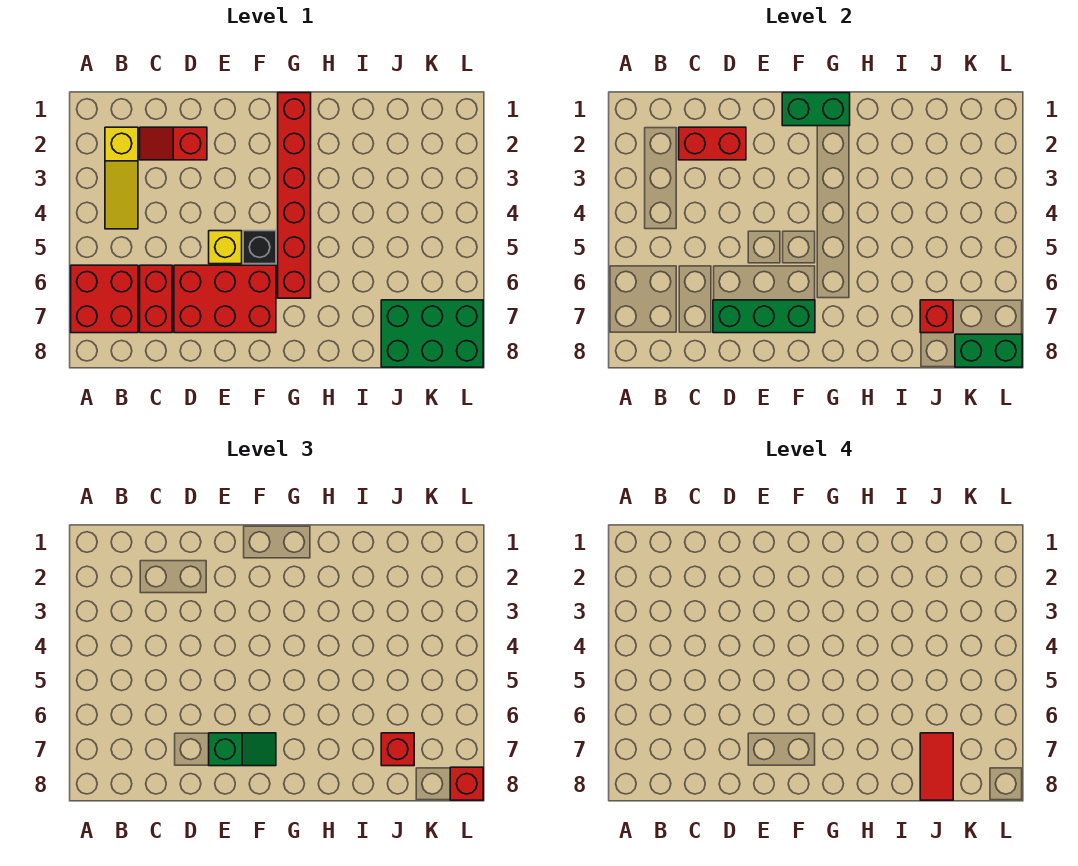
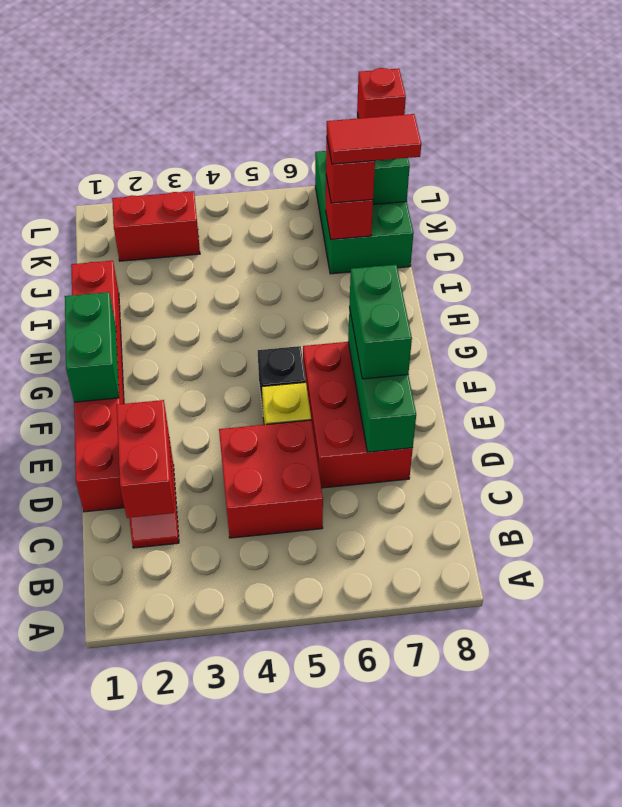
red 2x2 brick [71,265,138,333] -> red 2x2 brick moved to [219,420,323,538]
yellow 1x3 slope [105,127,138,229] -> none
red 1x2 brick [140,265,172,333] -> red 1x2 brick moved to [112,191,200,261]
green 1x2 slope [209,733,276,766] -> green 1x2 brick [349,265,412,379]
red 1x6 brick [278,93,311,298] -> red 1x6 brick turned to [71,261,125,512]

